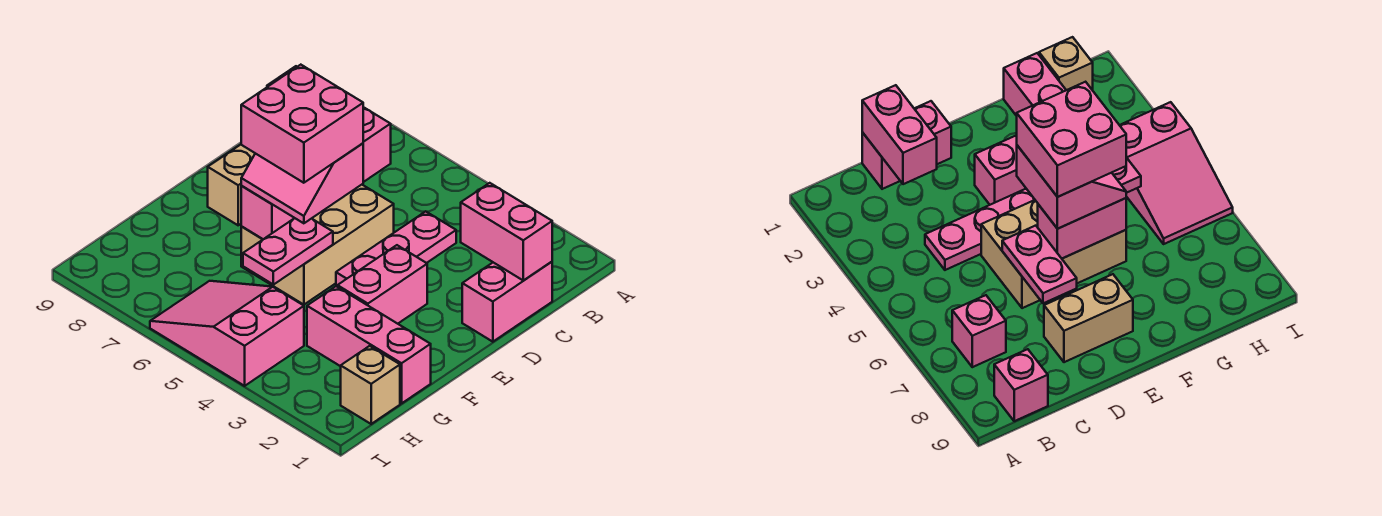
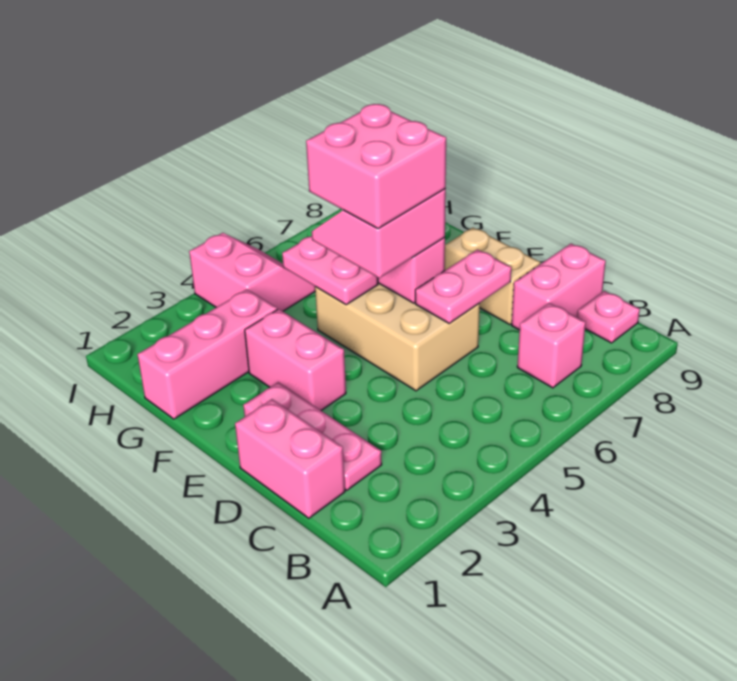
pink 1x1 brick [994,349,1048,421] -> pink 1x1 plate [577,291,640,343]
pink 1x2 brick [461,183,552,281] -> pink 1x2 brick moved to [512,244,606,330]
pink 1x3 plate [336,211,456,286] -> pink 1x3 plate moved to [243,382,382,490]
tan 1x1 brick [341,346,400,424] -> none
pink 2x3 slope [150,281,304,386] -> pink 2x2 slope [189,233,315,311]

